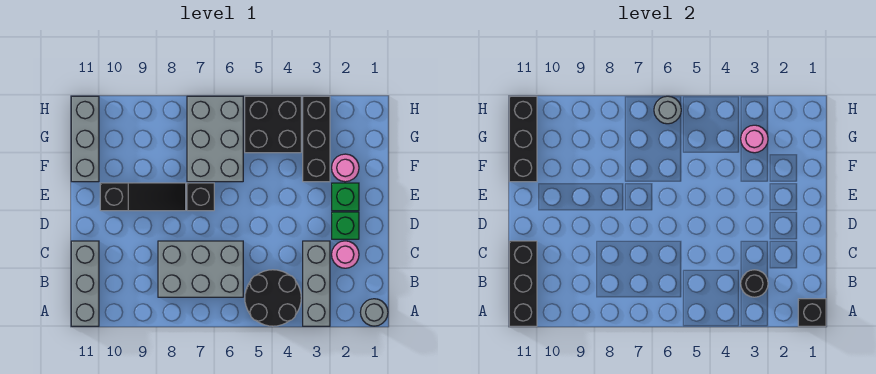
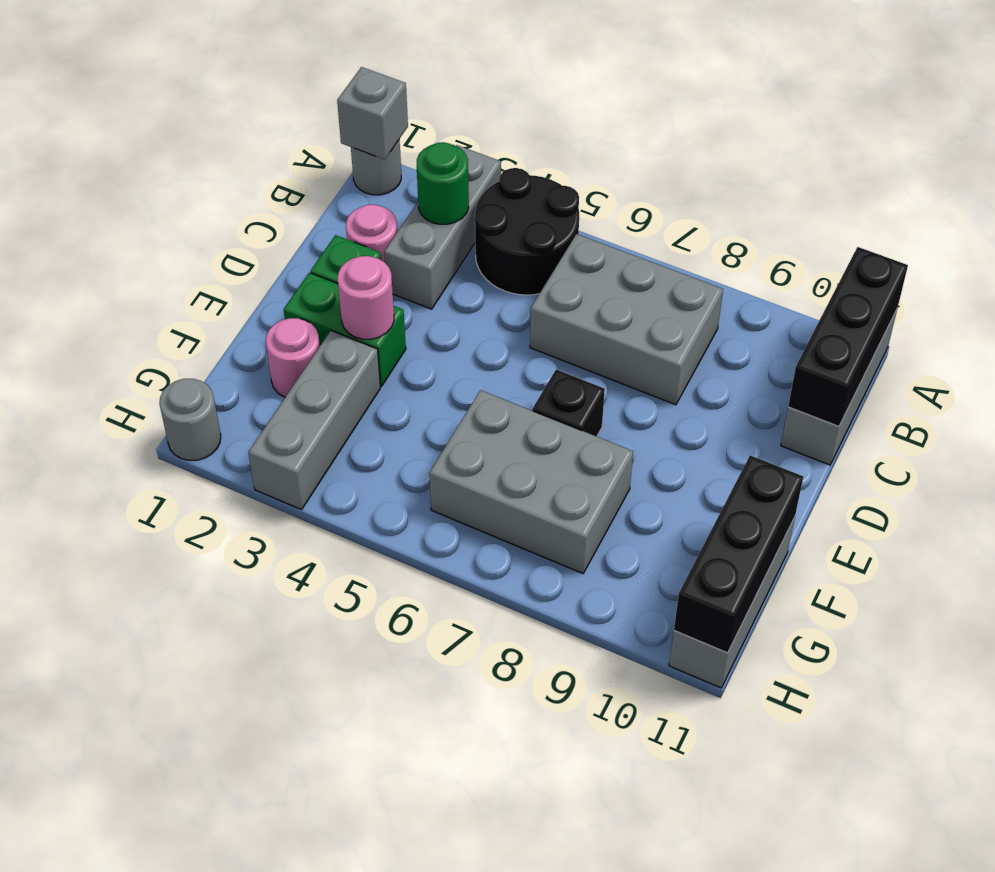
black 1x1 brick [798,299,826,326] -> grey 1x1 brick [337,67,408,160]
black 1x1 round brick [741,270,768,297] -> green 1x1 round brick [417,142,469,224]
green 1x1 brick [332,183,359,211] -> green 1x2 brick [284,273,406,386]
black 1x3 slope [100,183,186,211] -> none
black 1x3 brick [303,96,330,182] -> grey 1x3 brick [248,331,380,510]
grey 2x3 brick [187,96,243,182] -> grey 2x3 brick turned to [429,390,633,573]
pink 1x1 round brick [741,125,768,153] -> pink 1x1 round brick moved to [338,256,394,339]
black 2x2 brick [245,96,301,153] -> none
grey 1x1 round brick [654,96,681,124] -> grey 1x1 round brick moved to [159,379,221,460]

